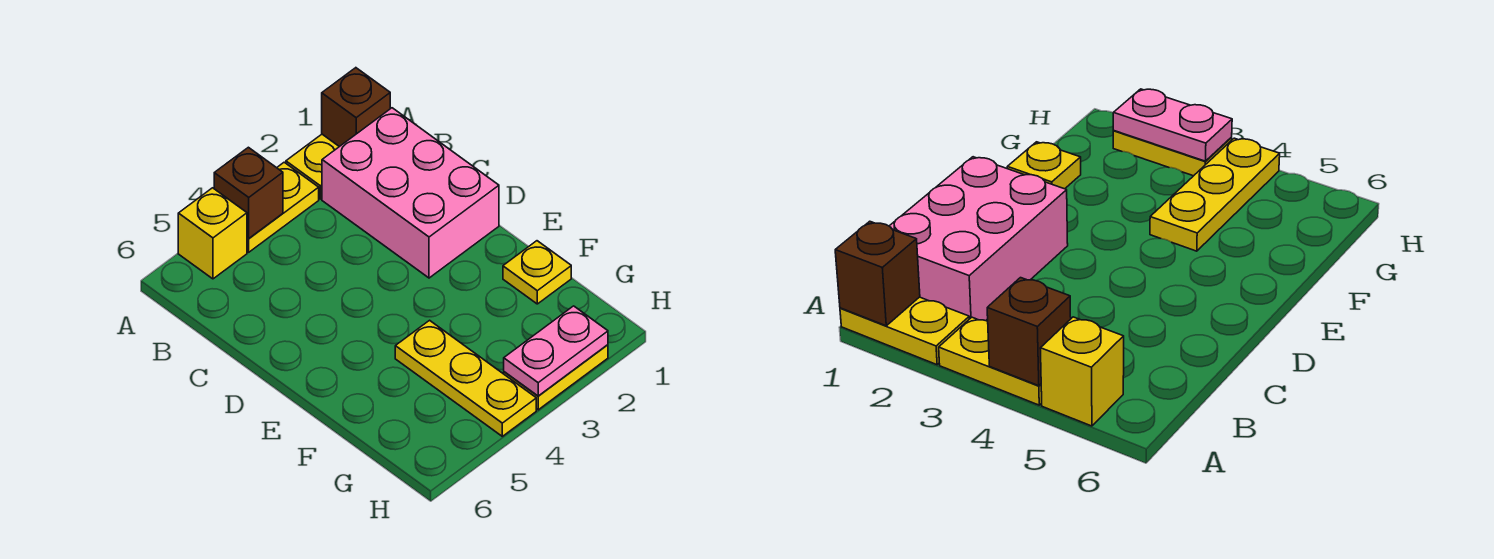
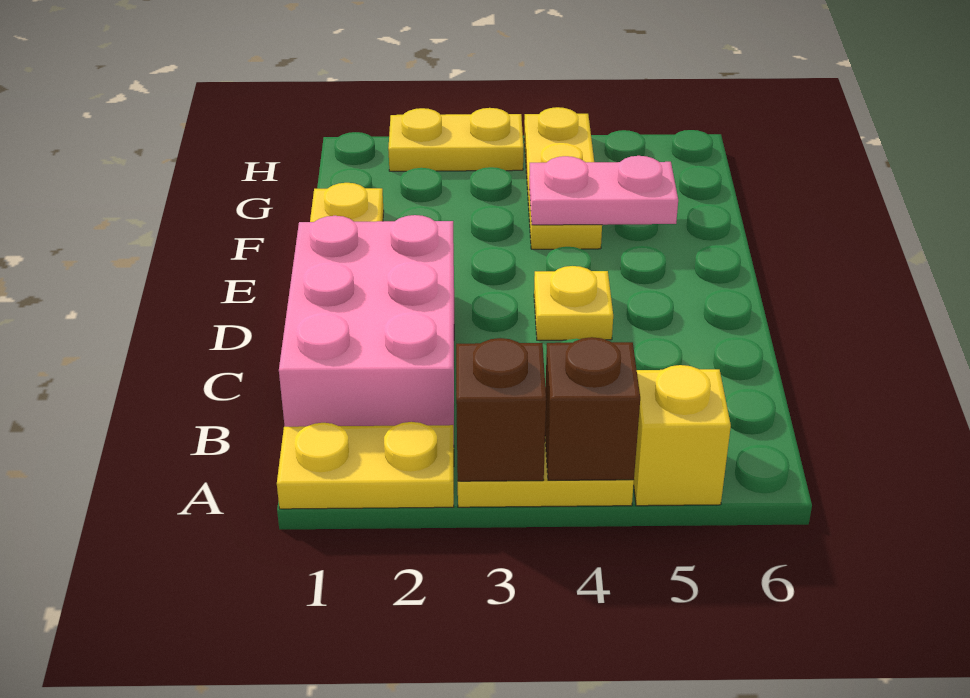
brown 1x1 brick [322,68,390,147] -> brown 1x1 brick moved to [456,338,546,481]
none -> yellow 1x1 plate [534,266,613,340]
pink 1x2 plate [504,306,608,396] -> pink 1x2 plate moved to [529,156,678,225]

